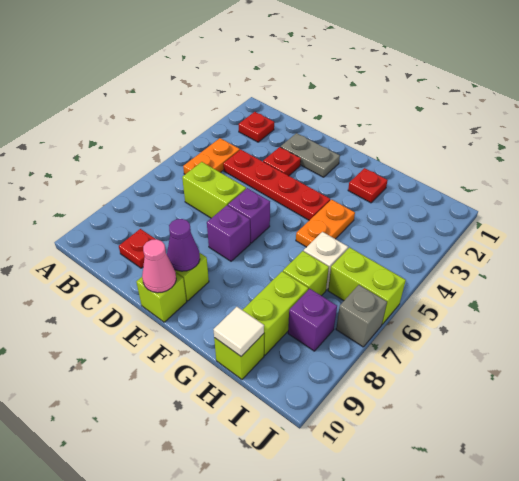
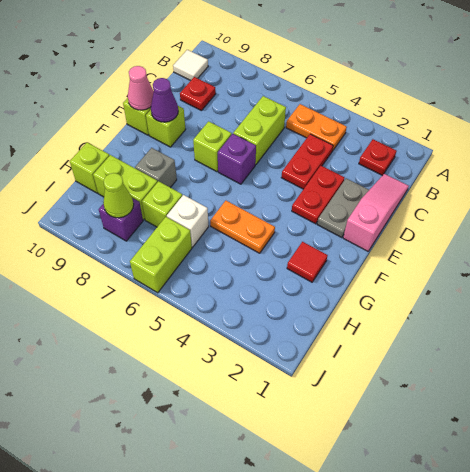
none -> pink 1x3 slope [343,174,409,251]
red 1x4 plate [223,150,330,220] -> red 1x2 plate [281,134,333,189]
red 1x1 plate [263,147,301,176] -> red 1x2 plate [292,166,345,224]
purple 1x1 brick [207,205,250,261] -> lime 1x1 brick [193,121,232,172]
red 1x1 plate [348,168,388,203] -> red 1x1 tile [287,242,328,282]
white 1x1 tile [213,307,264,356] -> white 1x1 tile moved to [173,50,208,81]
none -> lime 1x1 cone [103,173,134,218]
grey 1x1 brick [336,285,387,347] -> grey 1x1 brick moved to [135,148,177,188]

